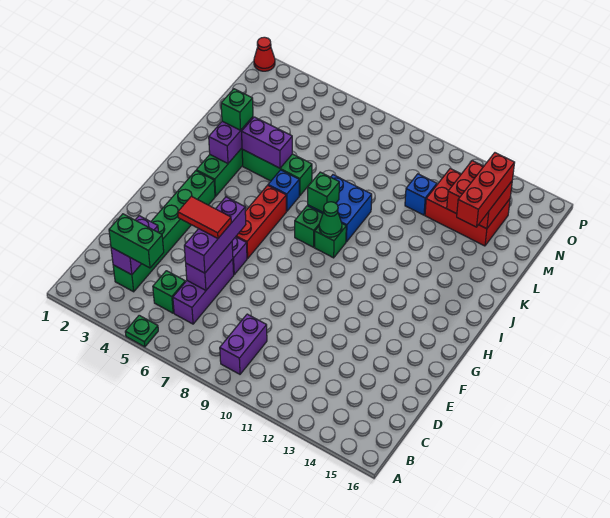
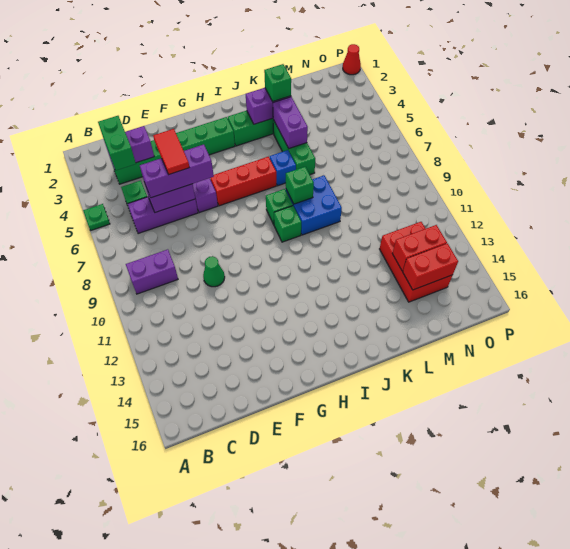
green 1x1 cone [319,202,342,237] -> green 1x1 cone moved to [203,256,225,287]
red 1x3 brick [457,153,515,227] -> none
blue 1x1 brick [405,174,437,215] -> none

